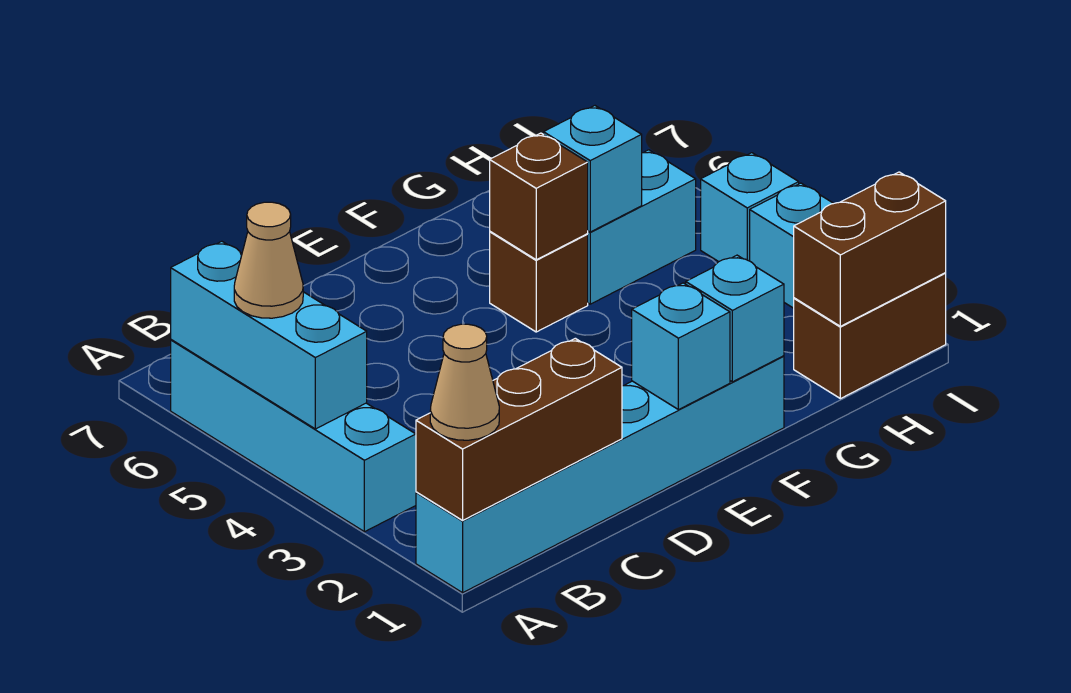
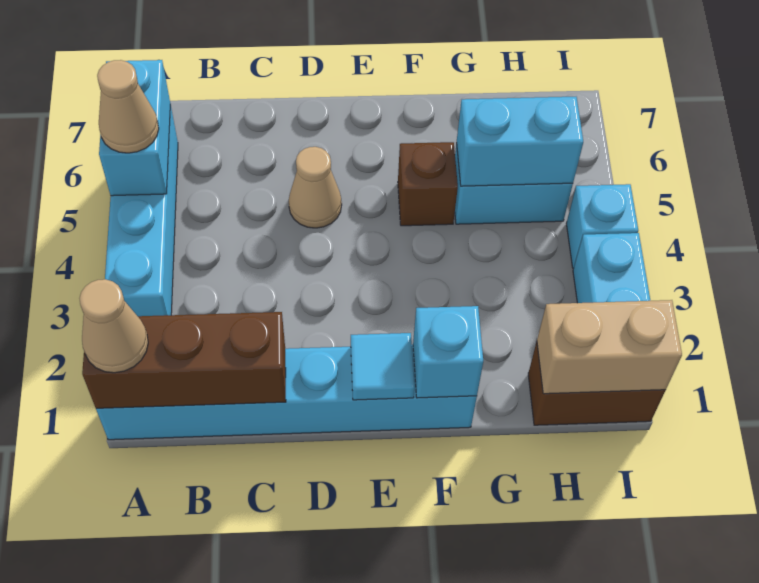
cyan 1x3 brick [171,241,367,429] -> cyan 1x2 brick [99,60,170,196]
none -> tan 1x1 cone [289,147,342,228]
cyan 1x1 brick [632,283,730,410] -> cyan 1x1 tile [351,333,414,400]
brown 1x1 brick [490,133,588,260] -> none
cyan 1x1 brick [544,106,642,232] -> cyan 1x2 brick [457,97,583,186]
brown 1x2 brick [794,172,946,326] -> tan 1x2 brick [537,300,682,394]

